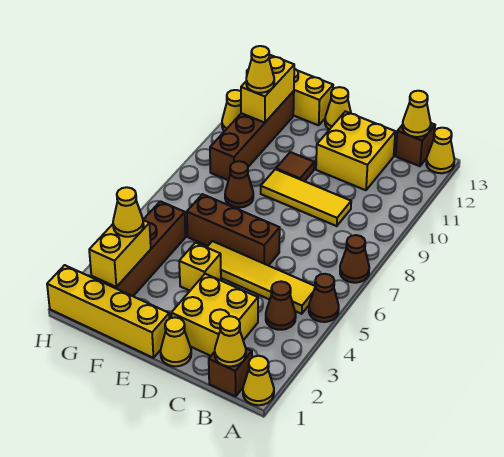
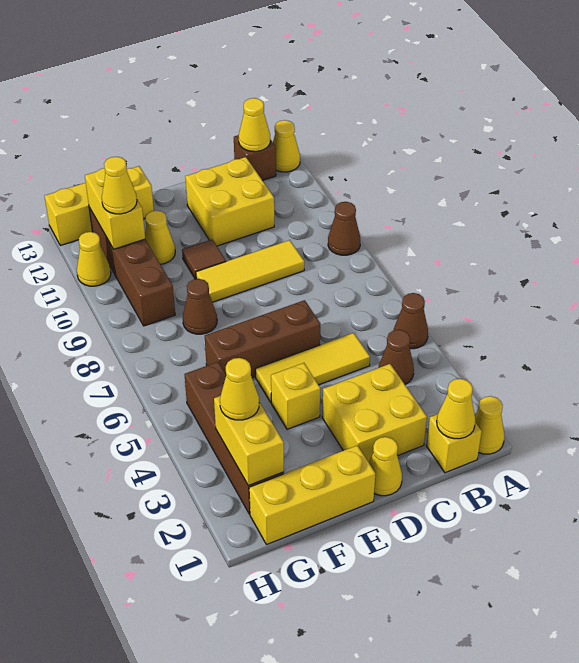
brown 1x1 cone [340,235,369,283] -> brown 1x1 cone moved to [328,202,360,255]
brown 1x1 brick [209,348,252,396] -> yellow 1x1 brick [426,414,482,473]
yellow 1x4 tile [207,241,315,314] -> yellow 1x3 tile [255,333,370,402]
yellow 1x4 brick [47,265,169,358] -> yellow 1x3 brick [249,445,375,545]
yellow 1x1 cone [325,87,351,130] -> yellow 1x1 cone moved to [145,211,175,264]

